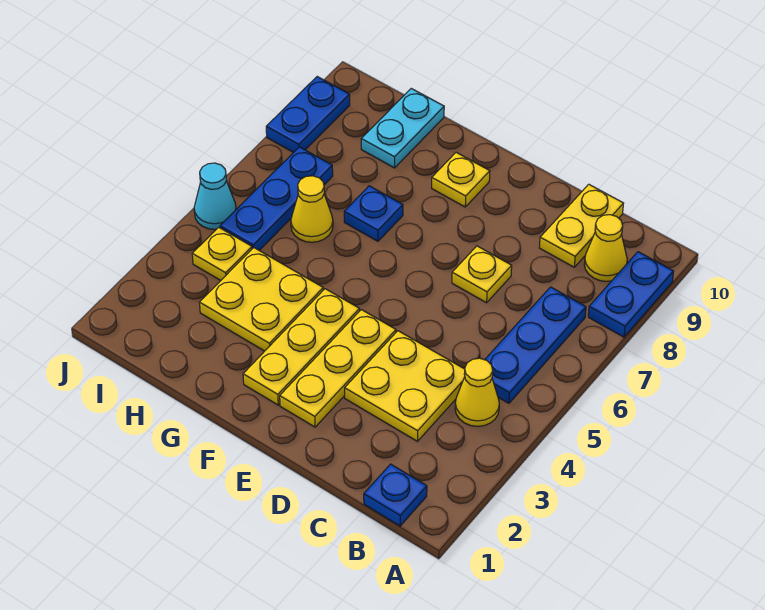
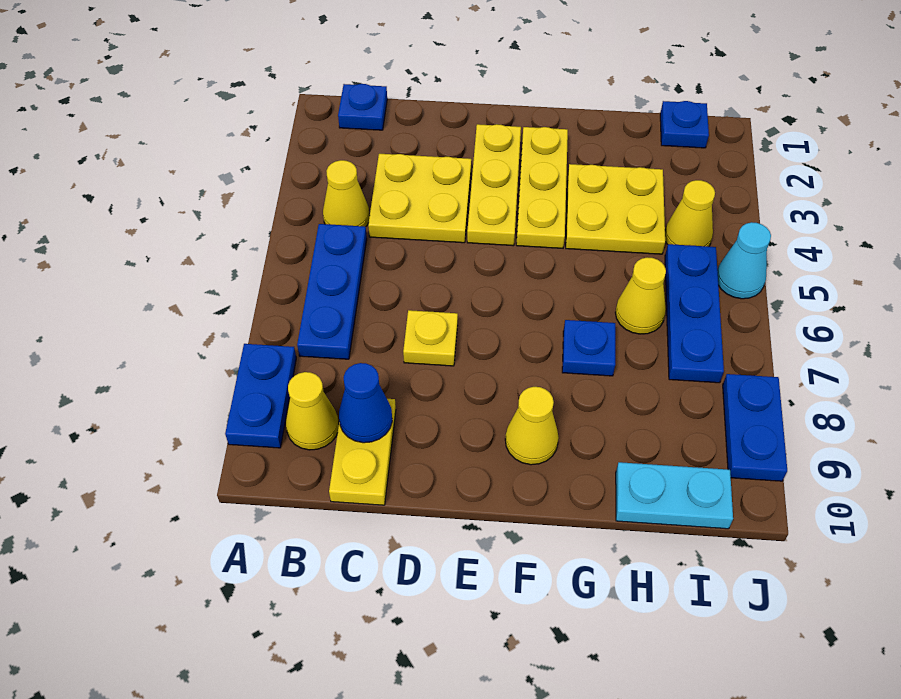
none -> blue 1x1 cone [339,363,392,443]
yellow 1x1 plate [432,152,490,207] -> yellow 1x1 cone [505,387,559,465]
cyan 1x2 plate [361,89,444,168] -> cyan 1x2 plate turned to [616,462,733,529]
none -> blue 1x1 plate [660,101,709,148]
yellow 1x1 plate [192,227,252,280] -> yellow 1x1 cone [665,180,715,247]

